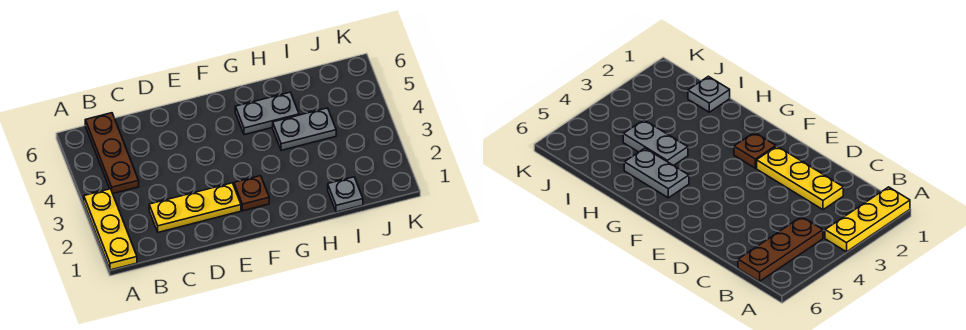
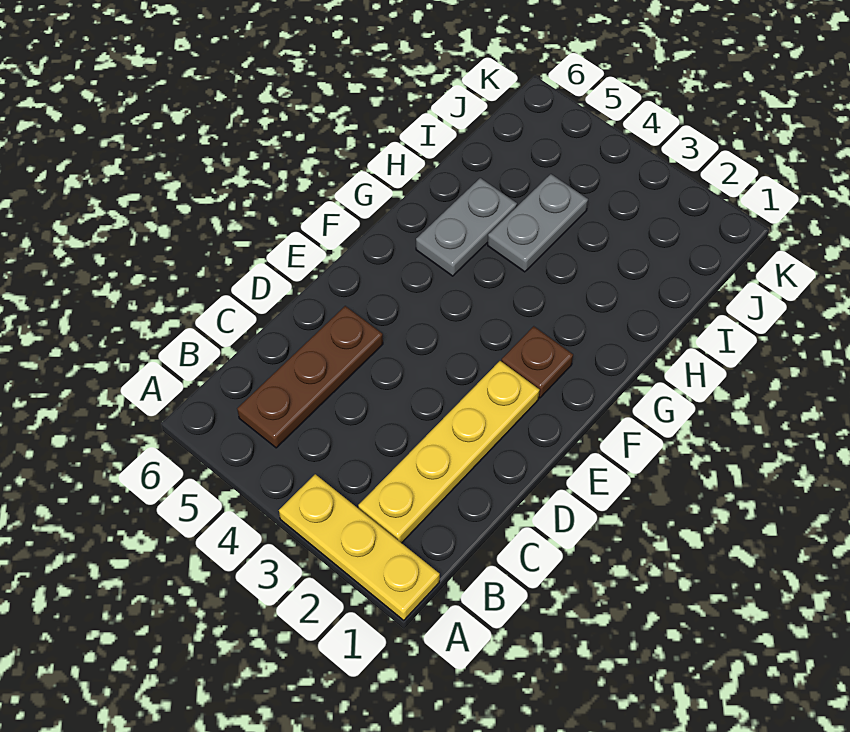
brown 1x3 plate [85,113,139,193] -> brown 1x3 plate turned to [237,306,383,448]
yellow 1x3 plate [149,183,241,232] -> yellow 1x4 plate [358,361,540,543]
grey 1x1 plate [328,177,363,212] -> none

